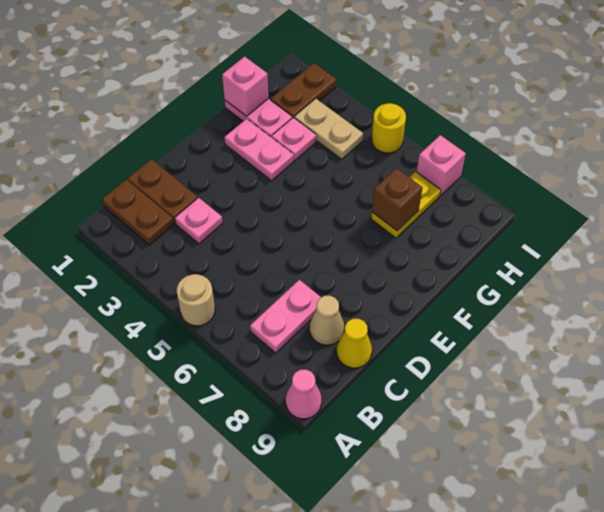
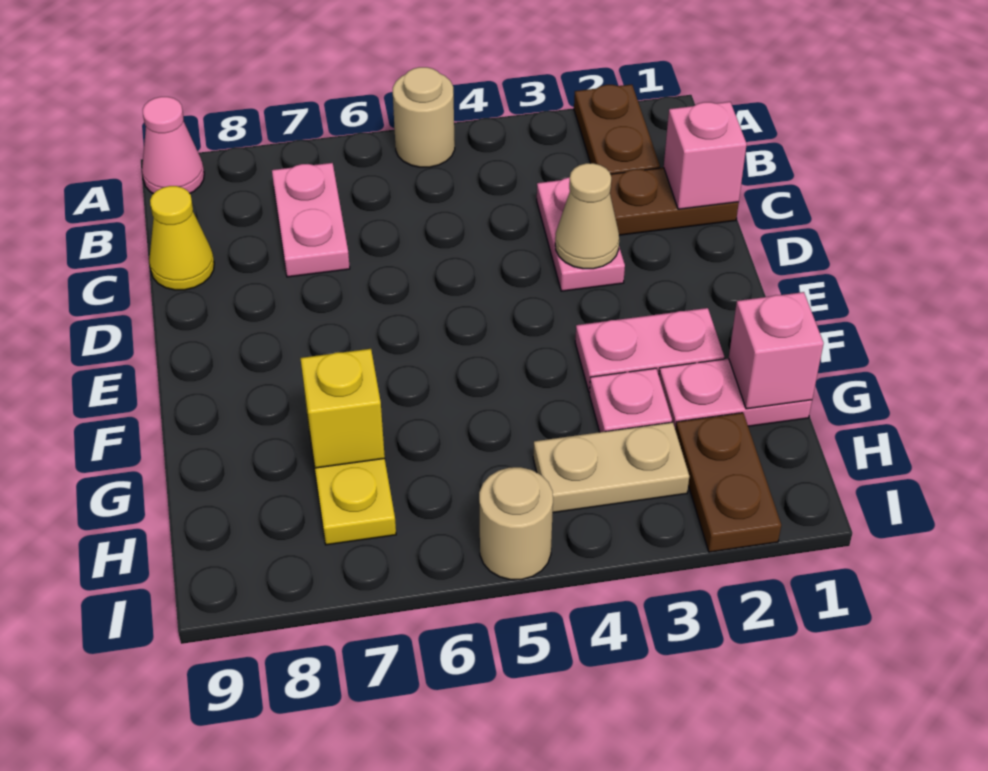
brown 1x2 plate [102,180,174,245] -> brown 1x2 plate turned to [574,85,660,174]
pink 1x1 plate [175,198,223,244] -> pink 1x2 plate [537,177,625,291]
tan 1x1 cone [310,296,344,345] -> tan 1x1 cone moved to [555,163,619,269]
brown 1x1 brick [372,168,422,231] -> yellow 1x1 brick [300,349,385,468]
yellow 1x1 round brick [372,103,406,153] -> tan 1x1 round brick [479,467,553,580]
pink 1x1 brick [417,135,466,196] -> pink 1x1 brick moved to [664,102,747,209]

